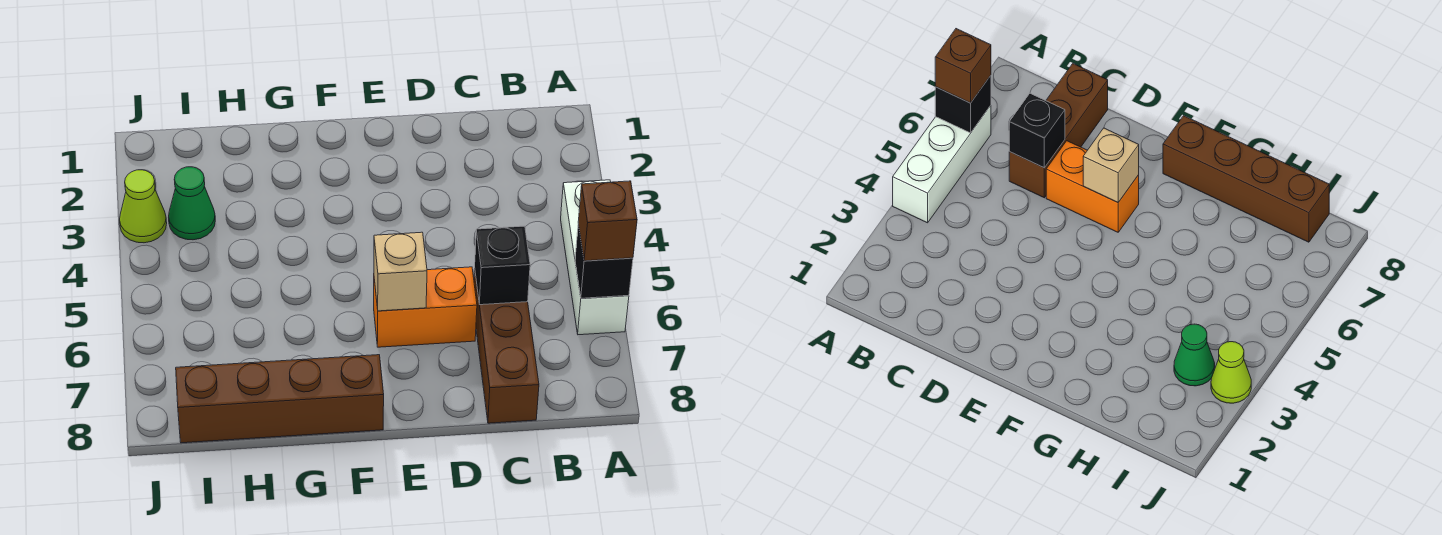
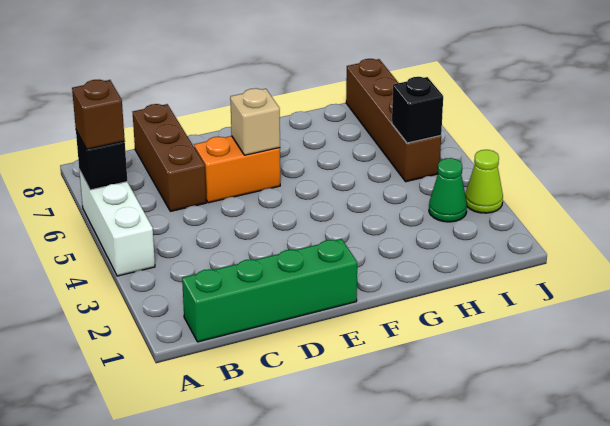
none -> green 1x4 brick [182,239,357,342]
black 1x1 brick [475,226,530,305] -> black 1x1 brick moved to [392,77,443,143]
brown 1x4 brick [176,355,384,443] -> brown 1x4 brick turned to [346,59,441,182]

